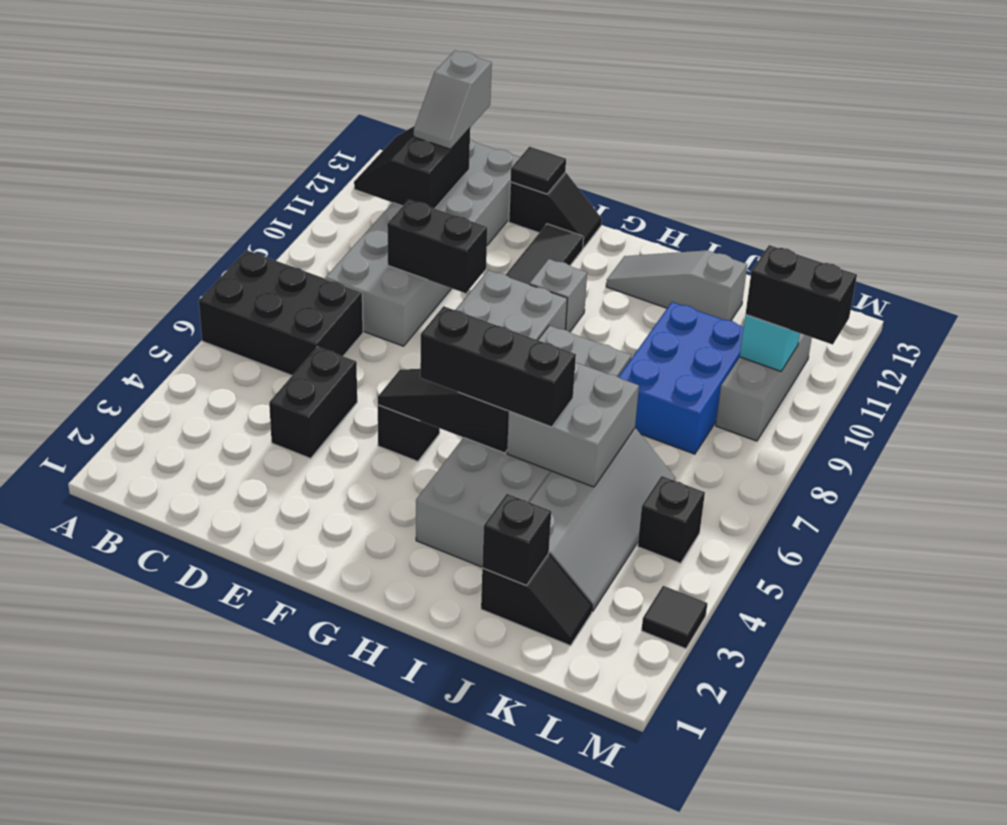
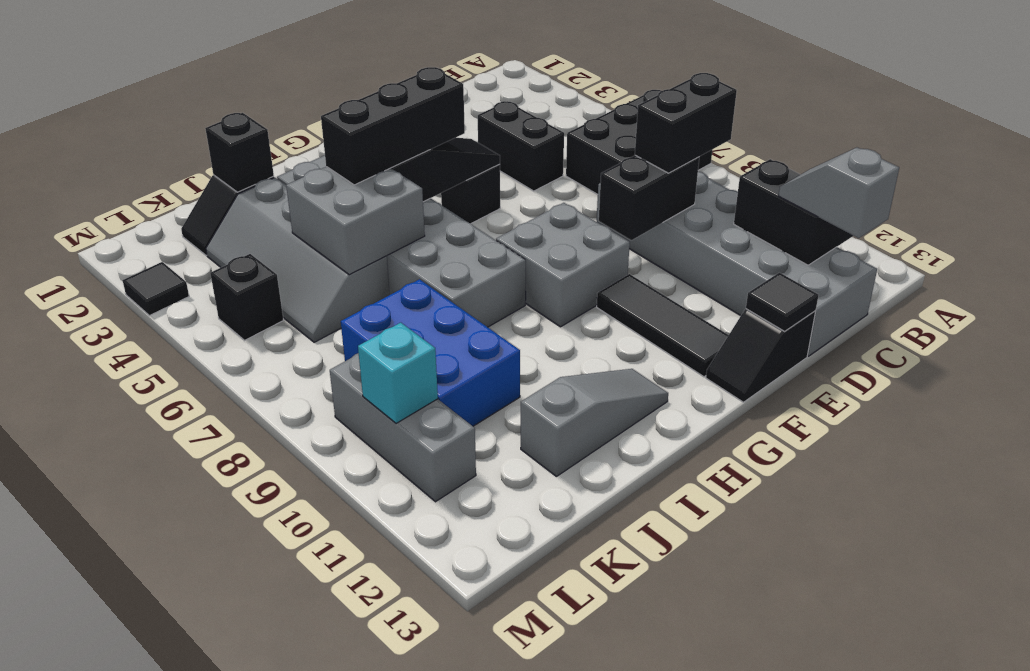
grey 1x1 brick [529,259,587,332] -> none
black 1x2 brick [746,245,857,345] -> black 1x2 brick moved to [635,73,737,173]

